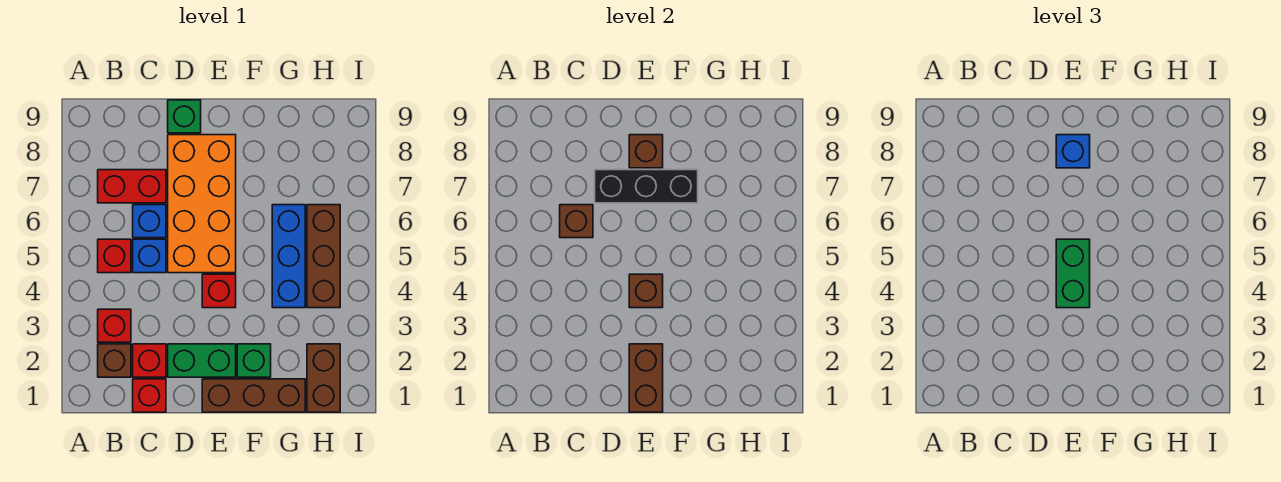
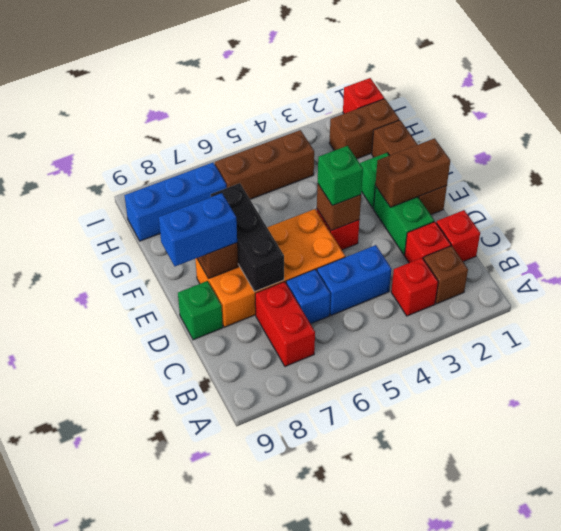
red 1x1 brick [98,239,131,273] -> red 1x1 brick moved to [343,78,384,114]
blue 1x1 brick [133,239,166,273] -> blue 1x2 brick [317,245,391,315]
brown 1x1 brick [560,205,593,238] -> none
green 1x2 brick [1056,239,1090,308] -> green 1x1 brick [318,146,363,206]
blue 1x1 brick [1056,135,1090,168] -> blue 1x2 brick [159,193,237,266]
blue 1x3 brick [272,205,305,308] -> blue 1x3 brick moved to [124,163,226,241]

